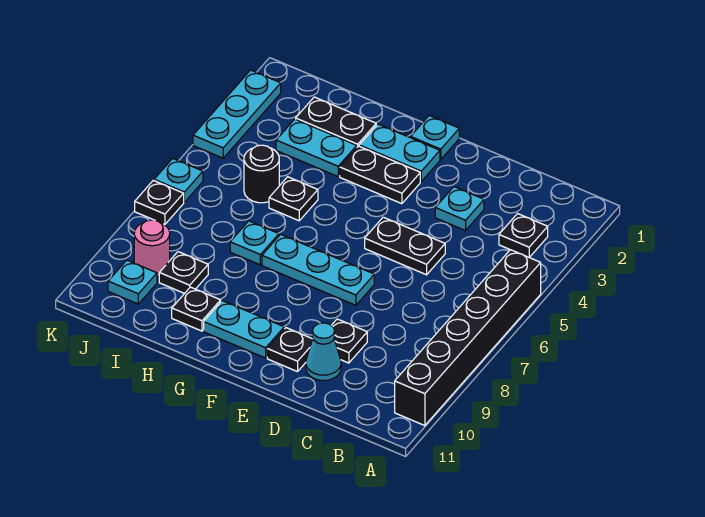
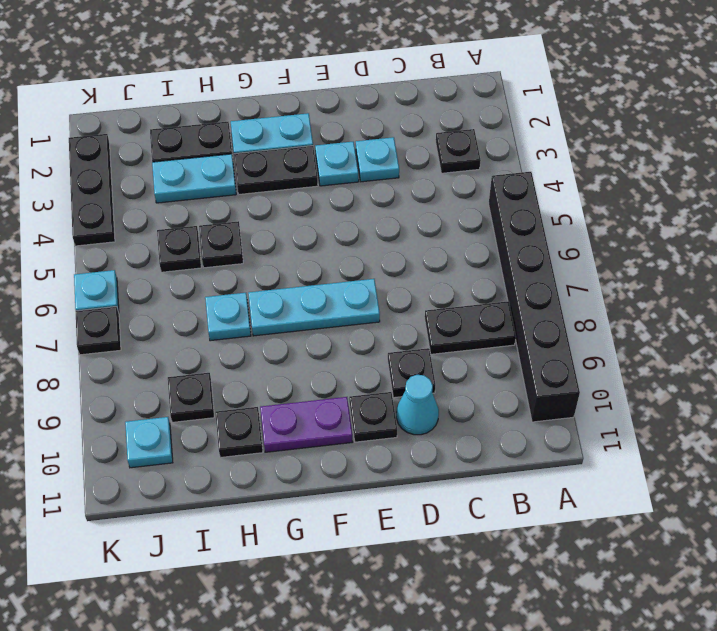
black 1x2 plate [365,217,445,275] -> black 1x2 plate moved to [425,301,516,354]
cyan 1x1 plate [411,116,459,160] -> cyan 1x1 plate moved to [315,142,359,186]
cyan 1x2 plate [204,301,284,358] -> purple 1x2 plate [260,397,353,452]
black 1x1 round brick [244,145,279,203] -> black 1x1 plate [157,226,201,272]
pink 1x1 round brick [134,220,170,277] -> none
cyan 1x3 plate [193,70,281,158] -> black 1x3 plate [69,134,115,246]

